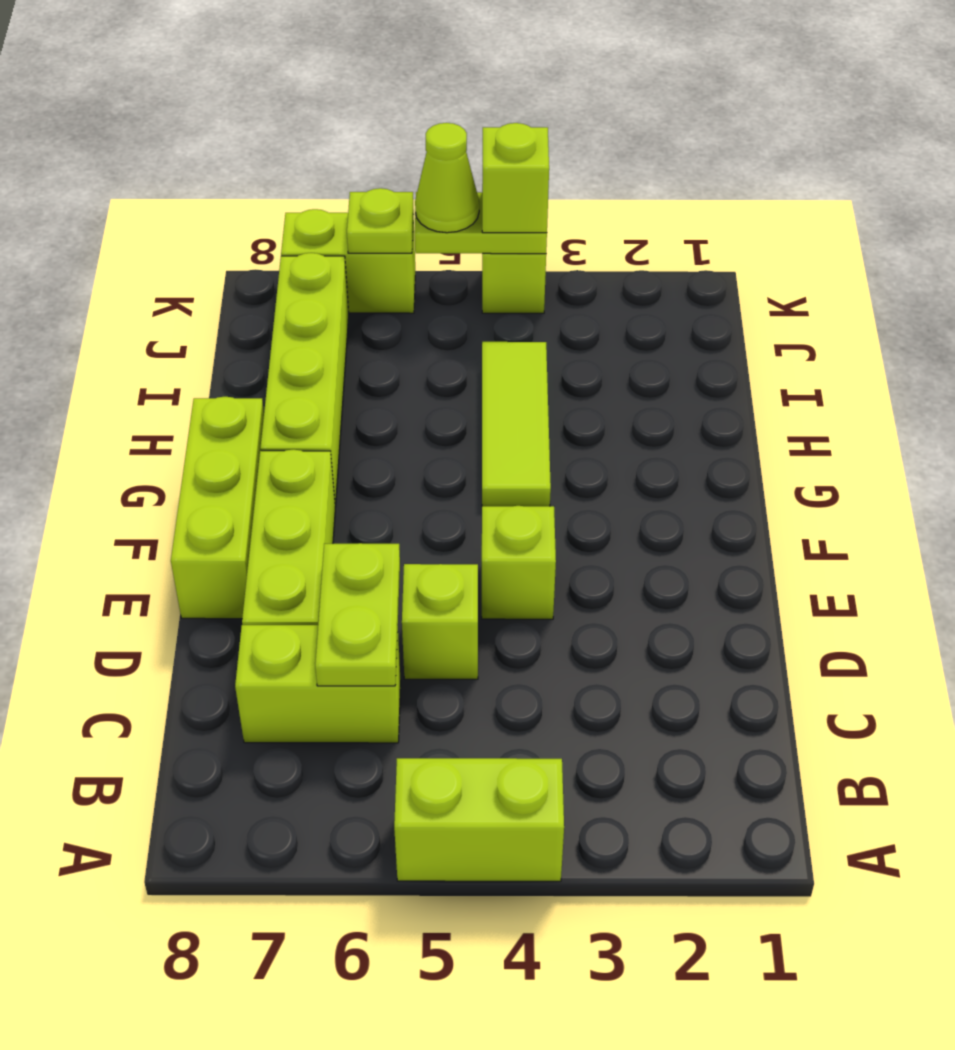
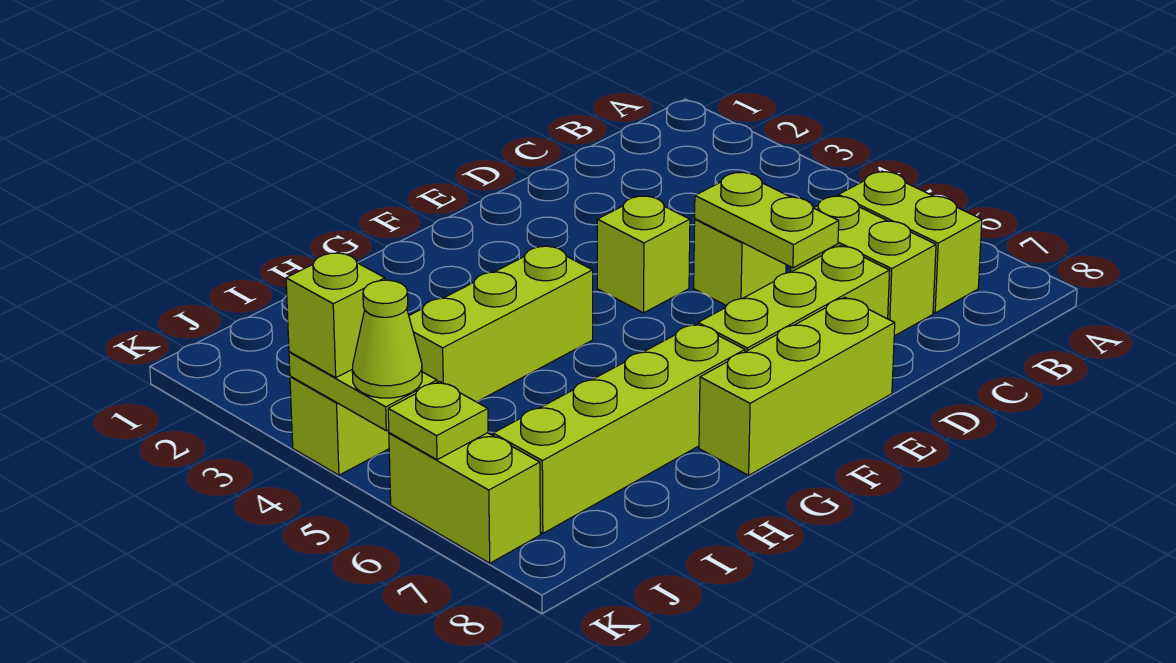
lime 1x2 brick [394,758,564,881] -> lime 1x2 brick moved to [838,172,982,313]
lime 1x2 plate [315,543,400,686] -> lime 1x2 plate turned to [695,172,839,268]
lime 1x3 tile [482,342,551,506] -> lime 1x3 brick [409,246,593,402]

